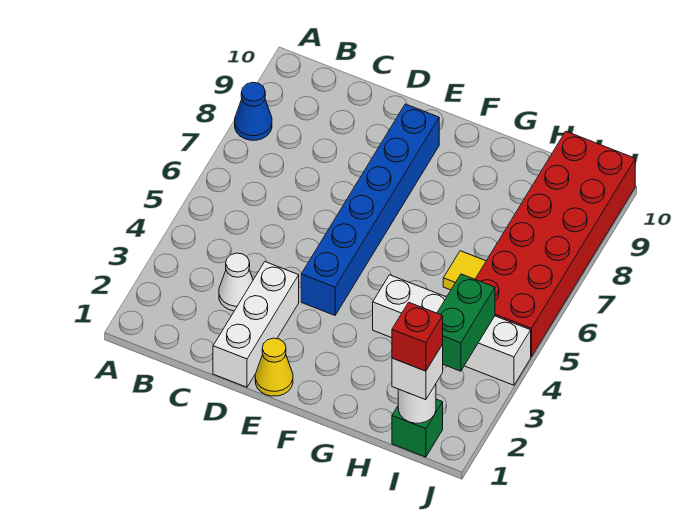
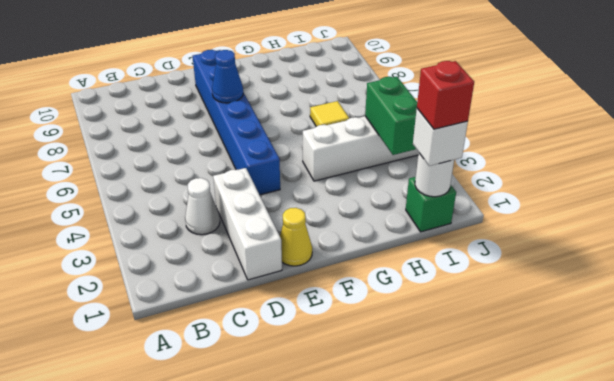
blue 1x1 cone [235,82,272,140] -> blue 1x1 cone moved to [212,50,243,103]
red 2x6 brick [475,132,635,357] -> none

